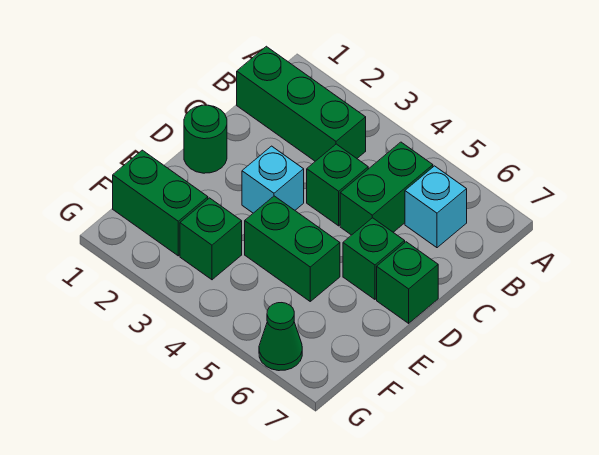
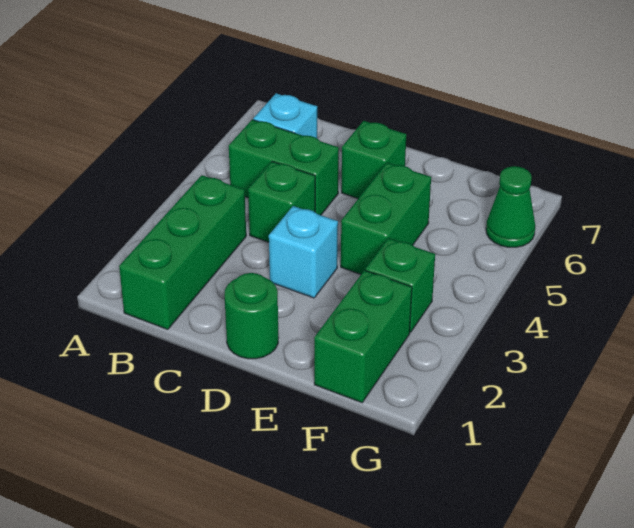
green 1x1 brick [377,242,438,323] -> none

